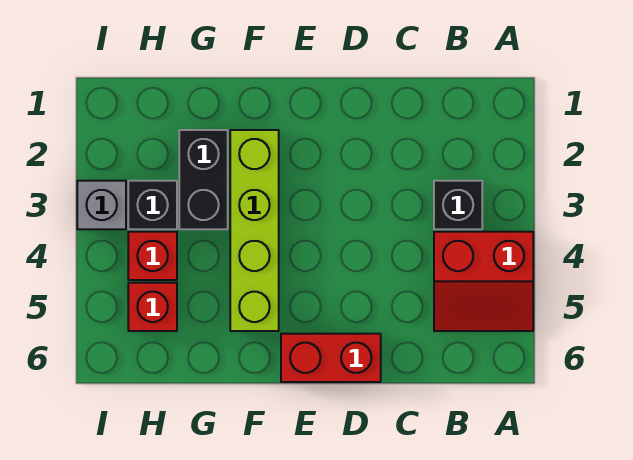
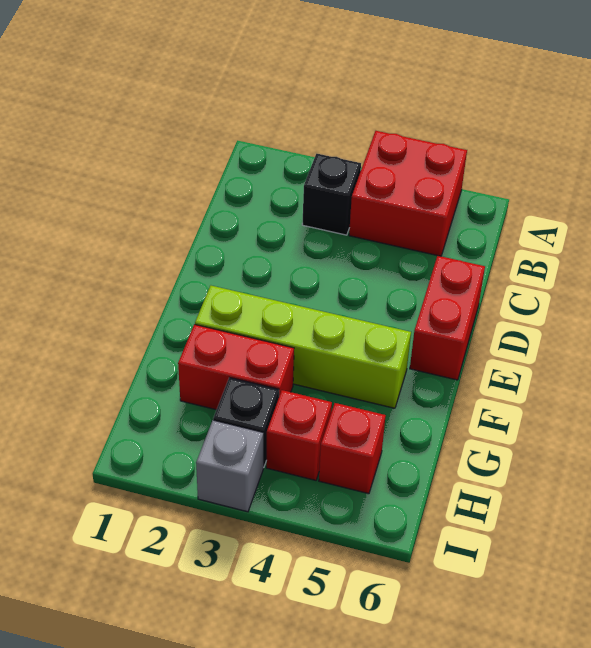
red 2x2 slope [434,232,533,331] -> red 2x2 brick [349,131,467,256]
black 1x2 brick [179,130,228,229] -> red 1x2 brick [178,324,294,410]

